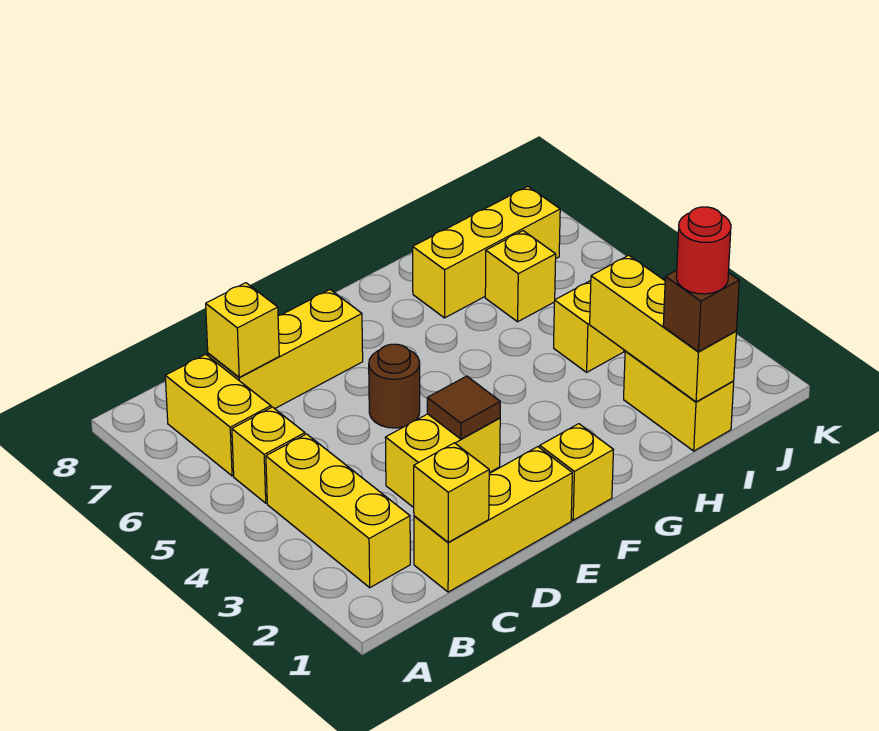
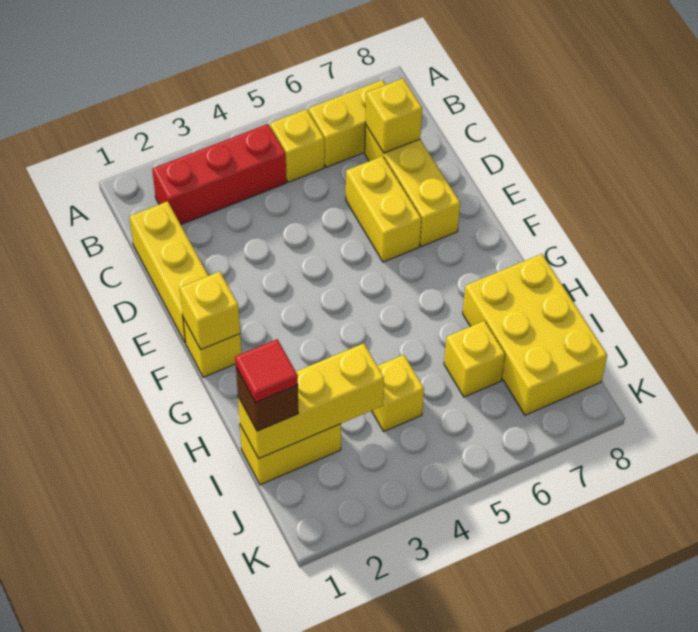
yellow 1x3 brick [266,434,410,588] -> red 1x3 brick [152,124,286,225]
yellow 1x1 brick [414,443,489,542] -> yellow 1x1 brick moved to [180,271,240,350]
yellow 1x2 brick [385,414,500,508] -> yellow 1x2 brick moved to [346,156,421,262]
brown 1x1 tile [427,376,500,439] -> none
brown 1x1 round brick [369,344,420,428] -> none
yellow 1x3 brick [413,187,560,318] -> yellow 2x3 brick [463,254,607,415]
red 1x1 round brick [676,207,731,294] -> red 1x1 tile [235,339,298,403]

